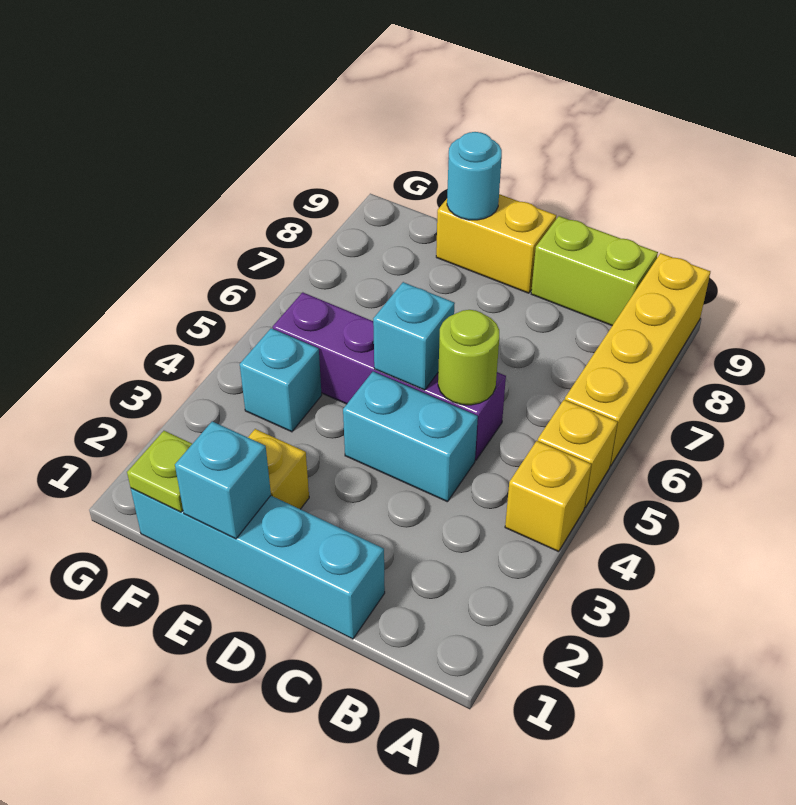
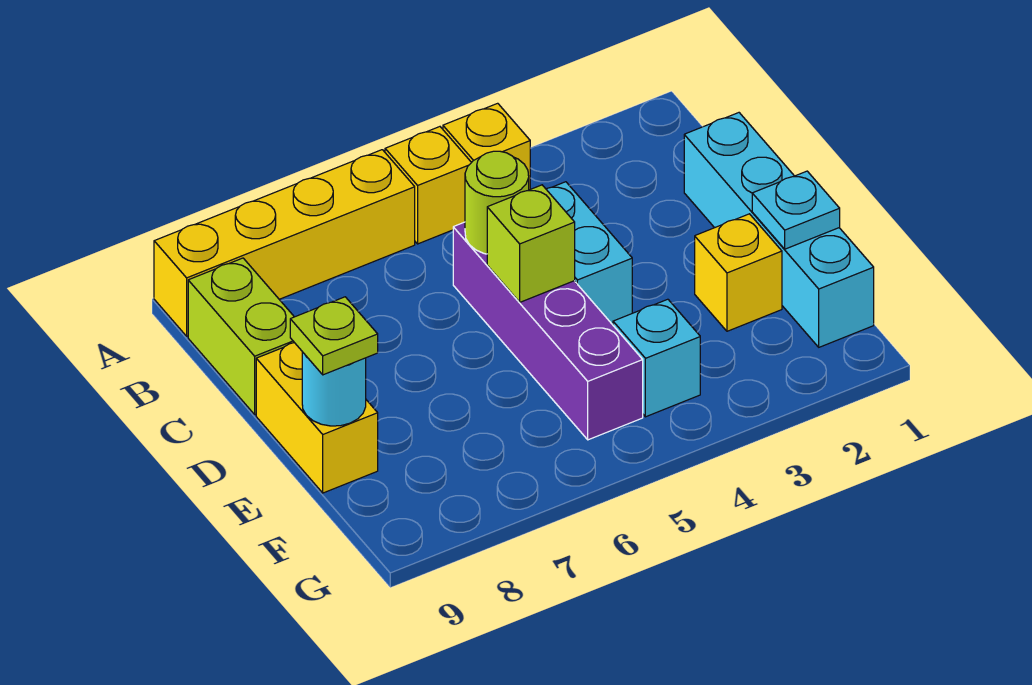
cyan 1x1 brick [373,282,455,390] -> lime 1x1 brick [487,185,575,302]
cyan 1x1 brick [175,421,271,539] -> cyan 1x1 plate [752,171,840,249]
lime 1x1 plate [127,431,192,512] -> lime 1x1 plate moved to [290,297,378,375]

